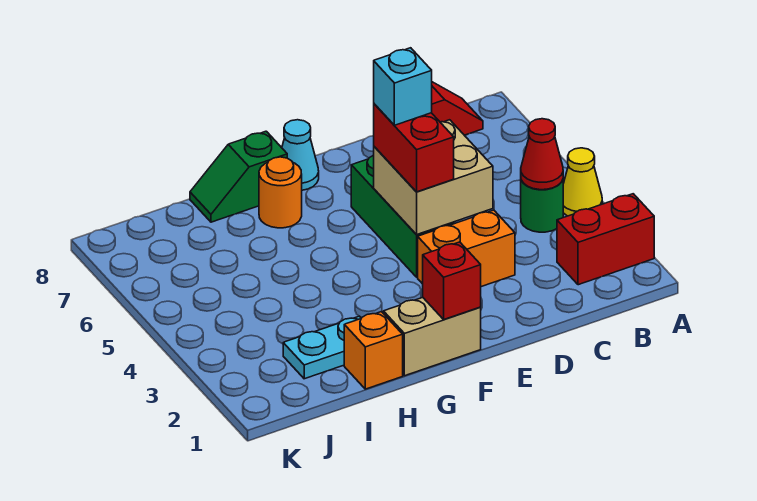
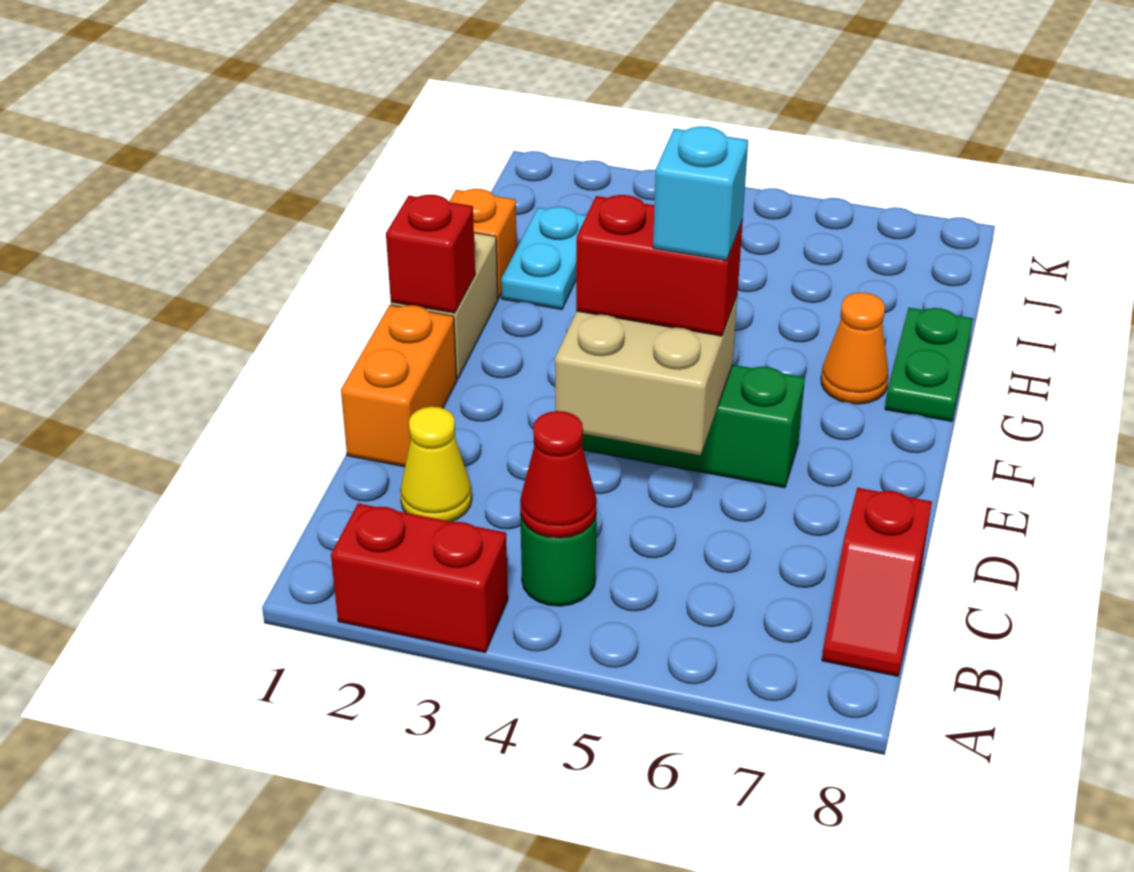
red 1x2 brick [557,194,654,285] -> red 1x2 brick turned to [331,503,508,652]
yellow 1x1 cone [563,148,602,216] -> yellow 1x1 cone moved to [400,407,472,522]
orange 1x2 brick [418,210,515,287] -> orange 1x2 brick moved to [341,305,457,467]
cyan 1x1 cone [282,120,319,190] -> none
orange 1x1 round brick [259,157,302,228] -> orange 1x1 cone [821,293,888,404]
green 1x2 slope [190,131,287,222] -> green 1x2 plate [885,308,973,421]

